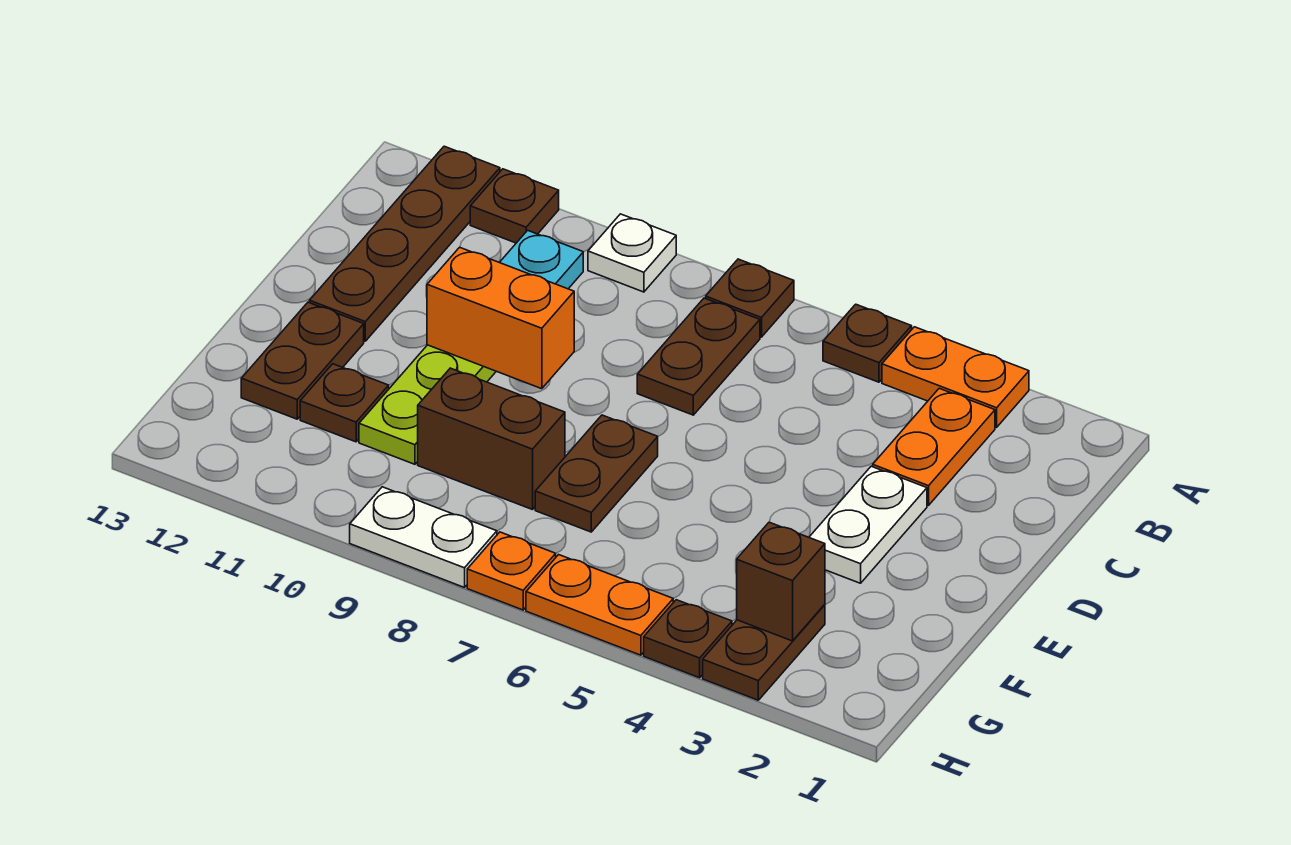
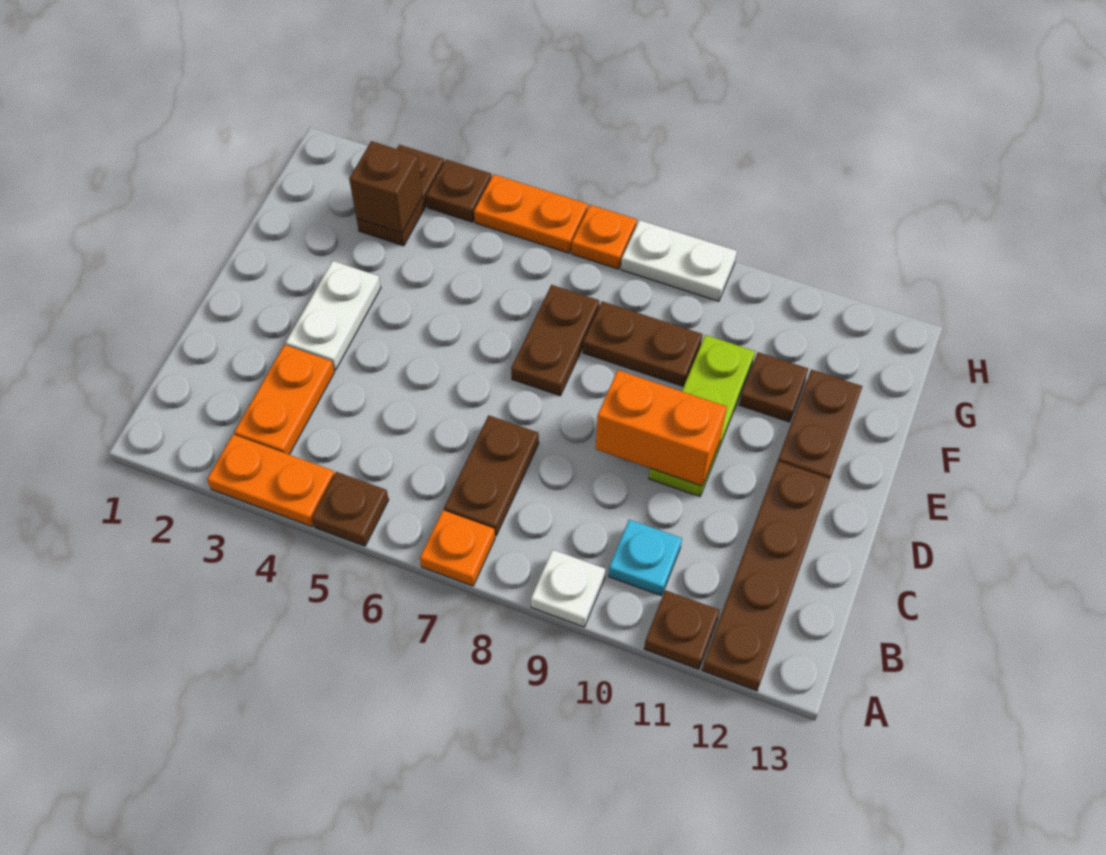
brown 1x1 plate [706,259,794,337] -> orange 1x1 plate [420,510,495,586]
brown 1x2 brick [418,368,565,510] -> brown 1x2 plate [583,301,702,387]

